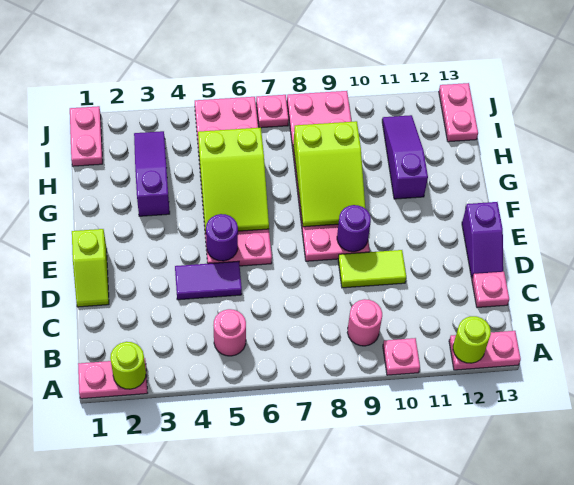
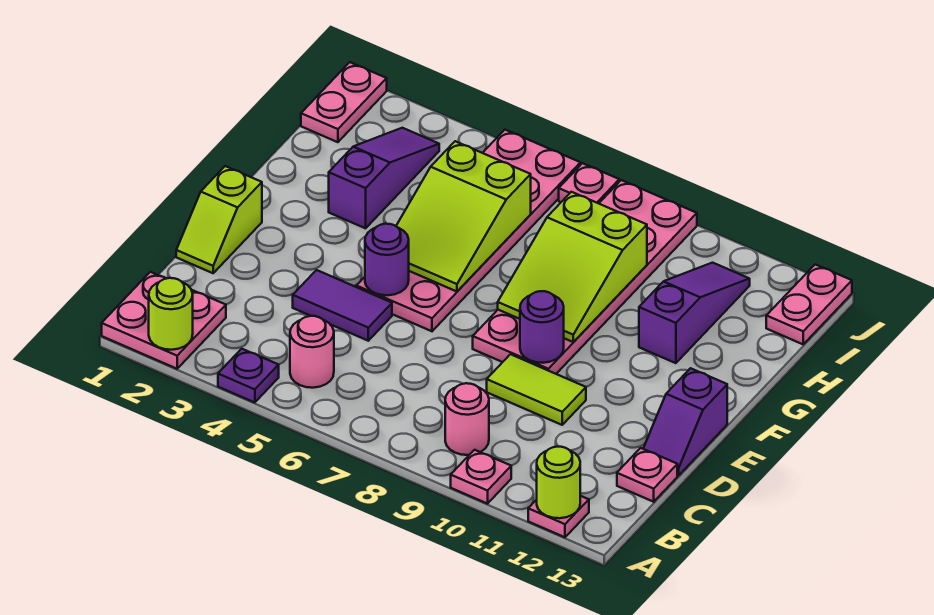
pink 1x2 plate [78,358,147,399] -> pink 2x2 plate [102,272,226,369]
none -> purple 1x1 plate [218,349,279,403]
pink 1x2 plate [449,331,521,370] -> pink 1x1 plate [528,496,589,537]

